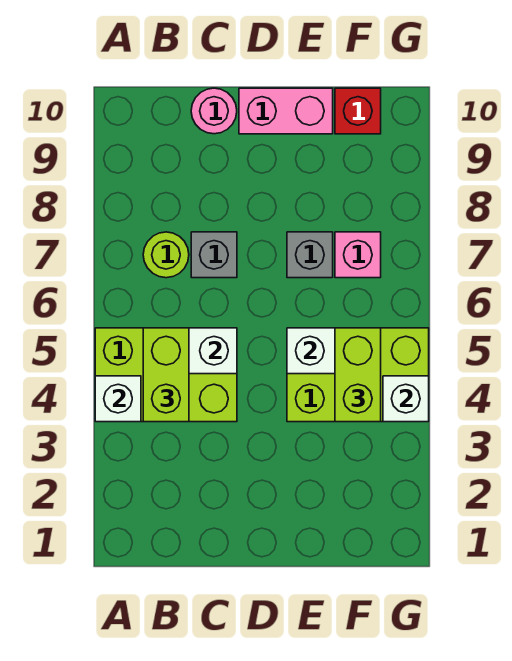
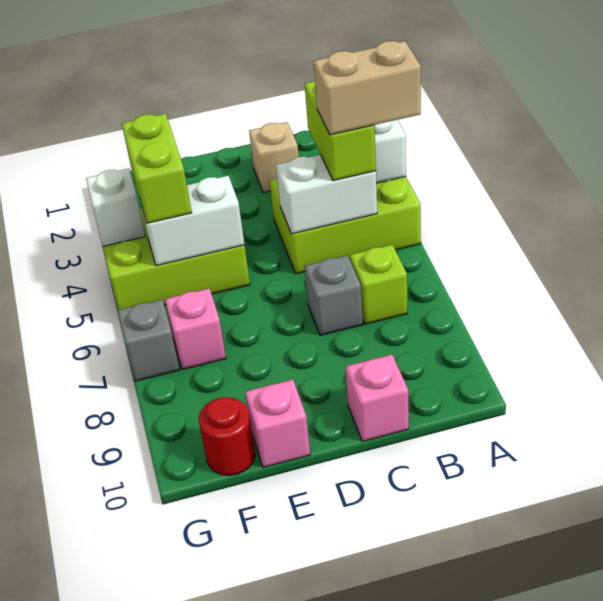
none -> tan 1x2 brick [314,41,421,135]
lime 1x1 round brick [143,232,189,278] -> lime 1x1 brick [350,245,407,324]
none -> tan 1x1 brick [249,122,299,193]
pink 1x1 round brick [191,88,237,134] -> pink 1x1 brick [346,355,409,441]
pink 1x2 brick [239,88,333,134] -> pink 1x1 brick [245,380,310,467]
grey 1x1 brick [287,232,333,278] -> grey 1x1 brick moved to [118,300,179,381]
red 1x1 brick [335,88,381,134] -> red 1x1 round brick [199,397,255,476]

